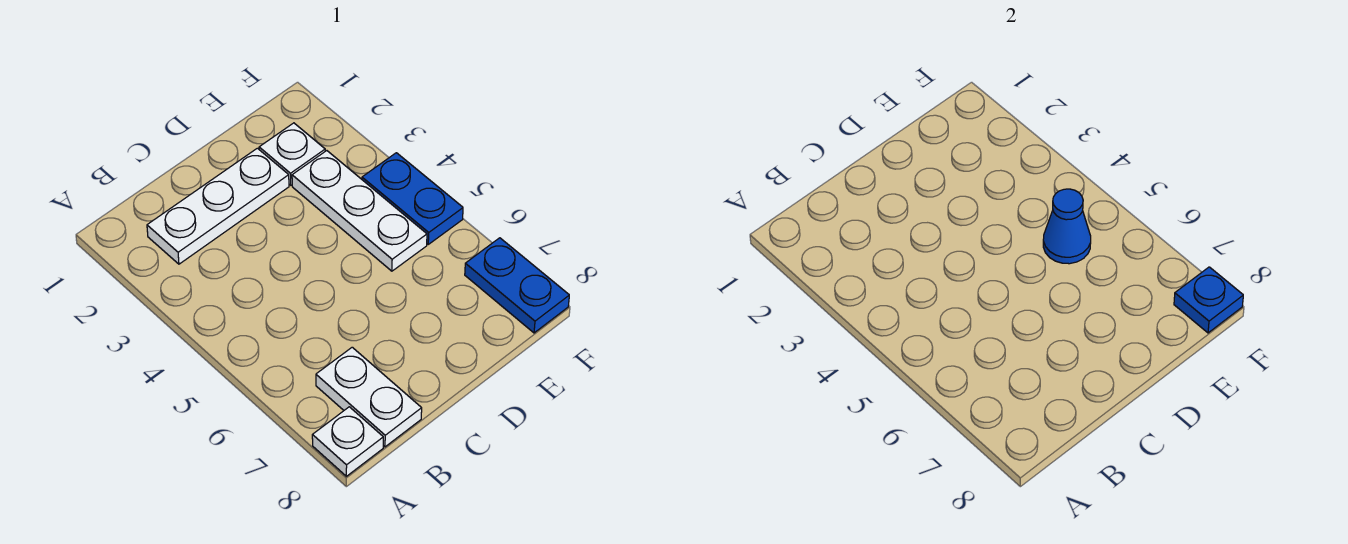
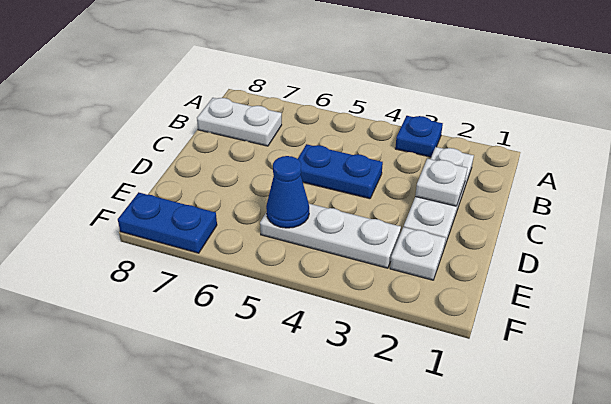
white 1x1 plate [312,407,383,476] -> white 1x1 plate moved to [415,159,467,206]
blue 1x2 plate [362,153,463,244] -> blue 1x2 plate moved to [298,144,383,199]
blue 1x1 plate [1174,267,1243,333] -> blue 1x1 plate moved to [395,116,443,157]

